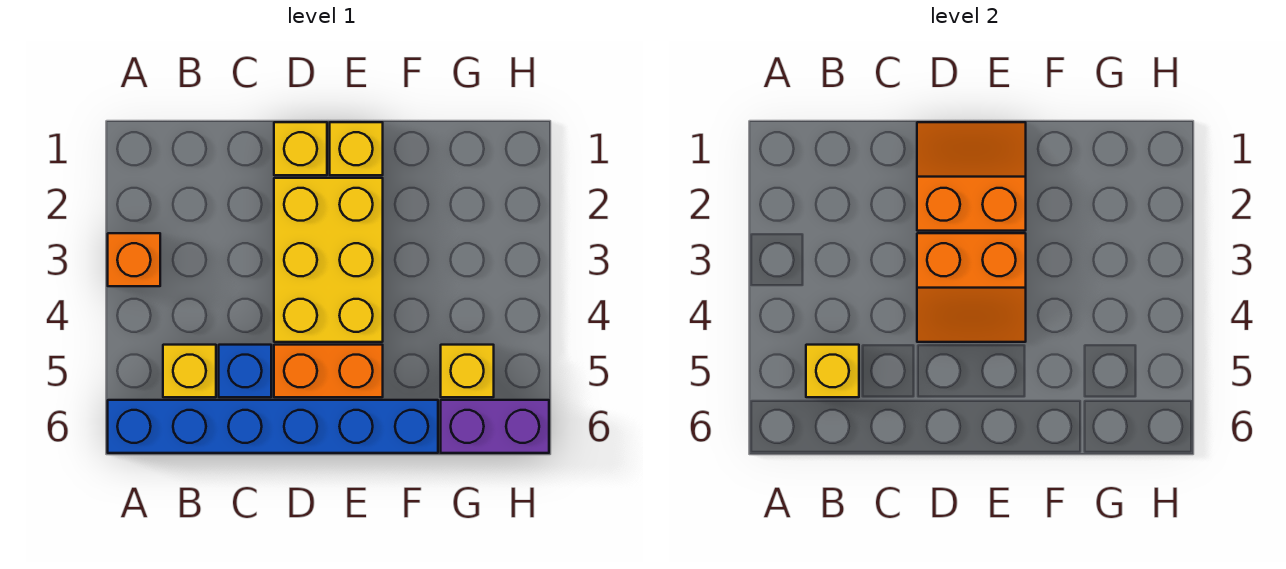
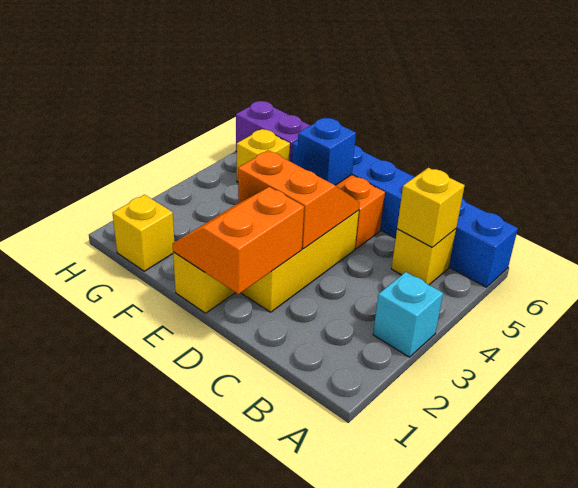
orange 1x1 brick [108,233,160,286] -> cyan 1x1 brick [373,272,443,357]
blue 1x1 brick [219,345,271,397] -> blue 1x1 brick moved to [297,118,356,185]
yellow 1x1 brick [274,122,327,175] -> yellow 1x1 brick moved to [113,195,174,271]
orange 2x2 slope [917,122,1026,231] -> orange 2x2 slope turned to [173,187,304,294]

